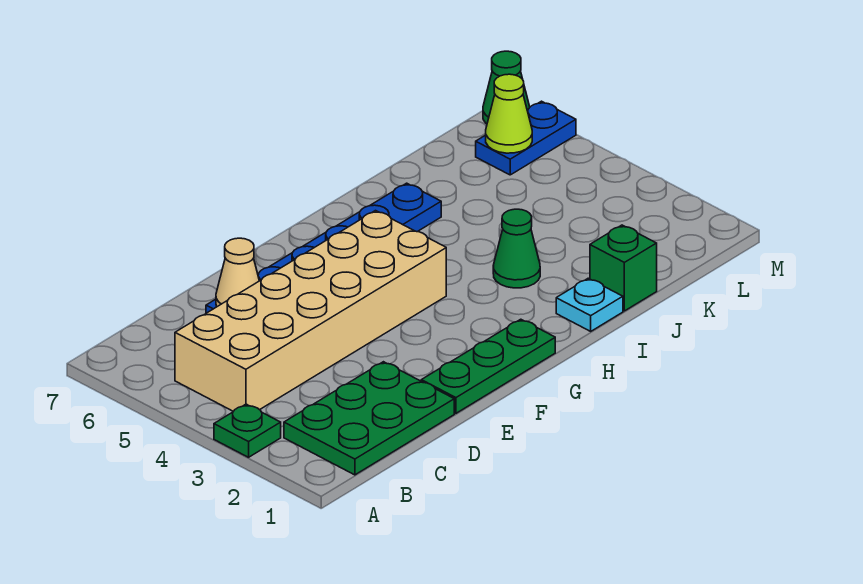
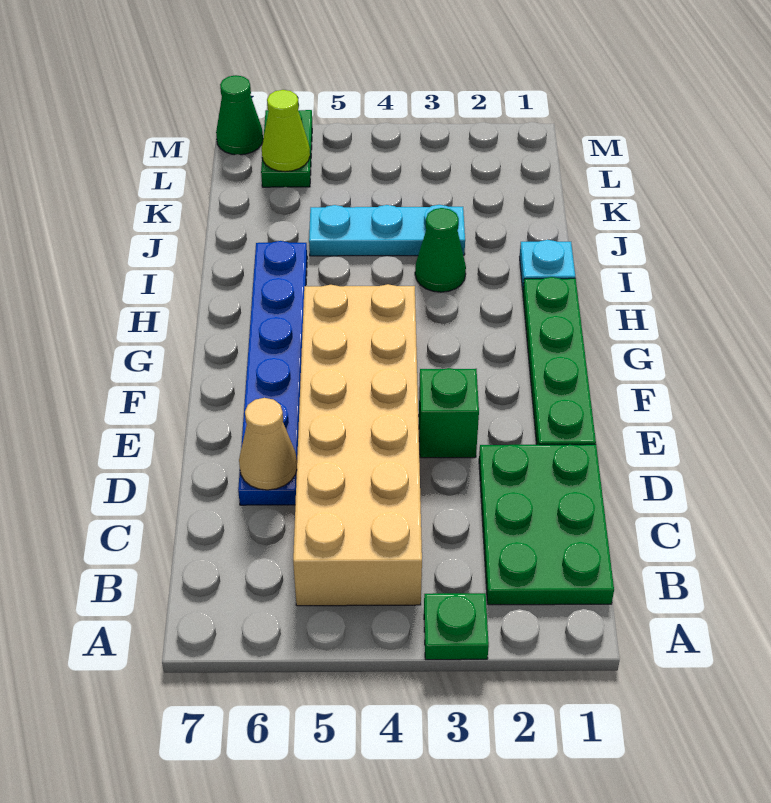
green 1x3 plate [421,319,555,413] -> green 1x4 plate [523,277,596,445]
green 1x1 brick [590,225,657,311] -> green 1x1 brick moved to [419,368,479,458]
none -> cyan 1x3 plate [309,205,465,256]
blue 1x2 plate [476,101,576,175] -> green 1x2 plate [261,110,312,187]

